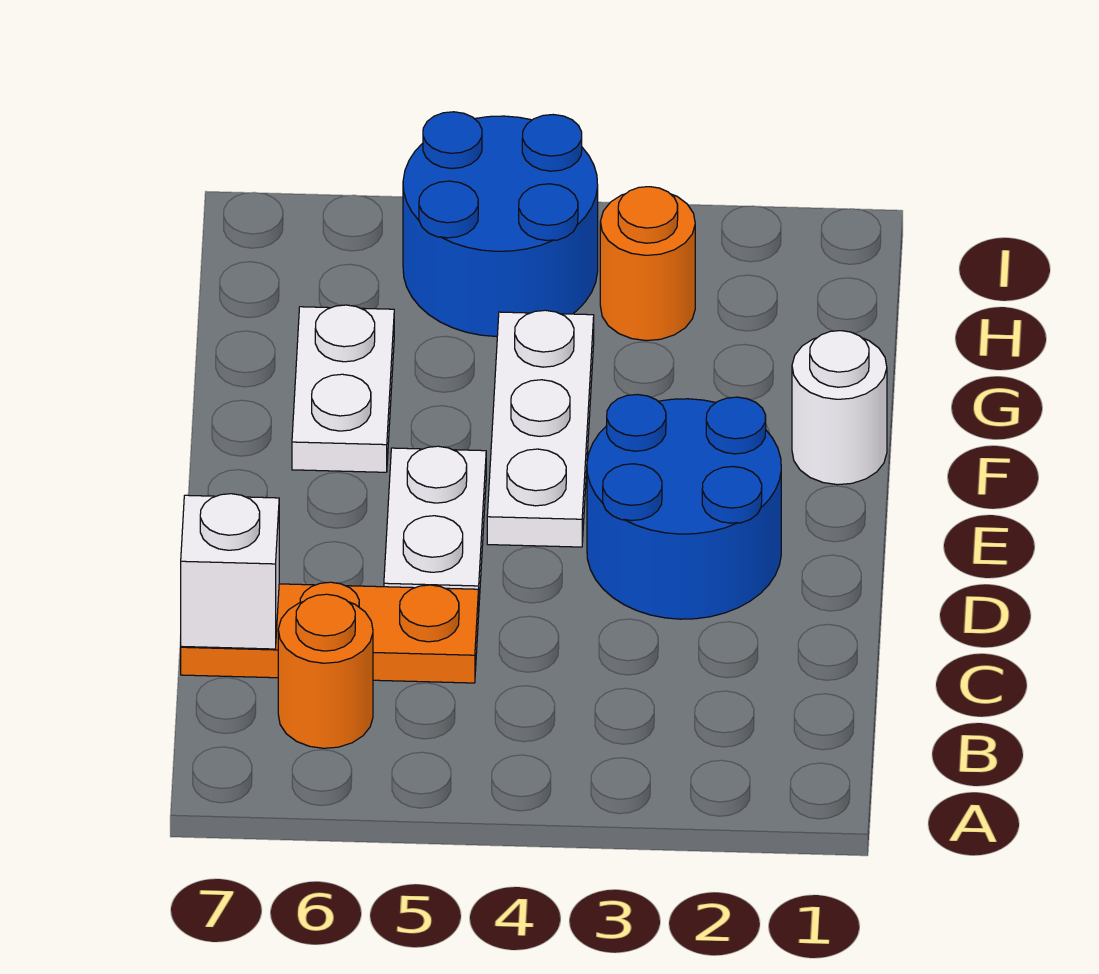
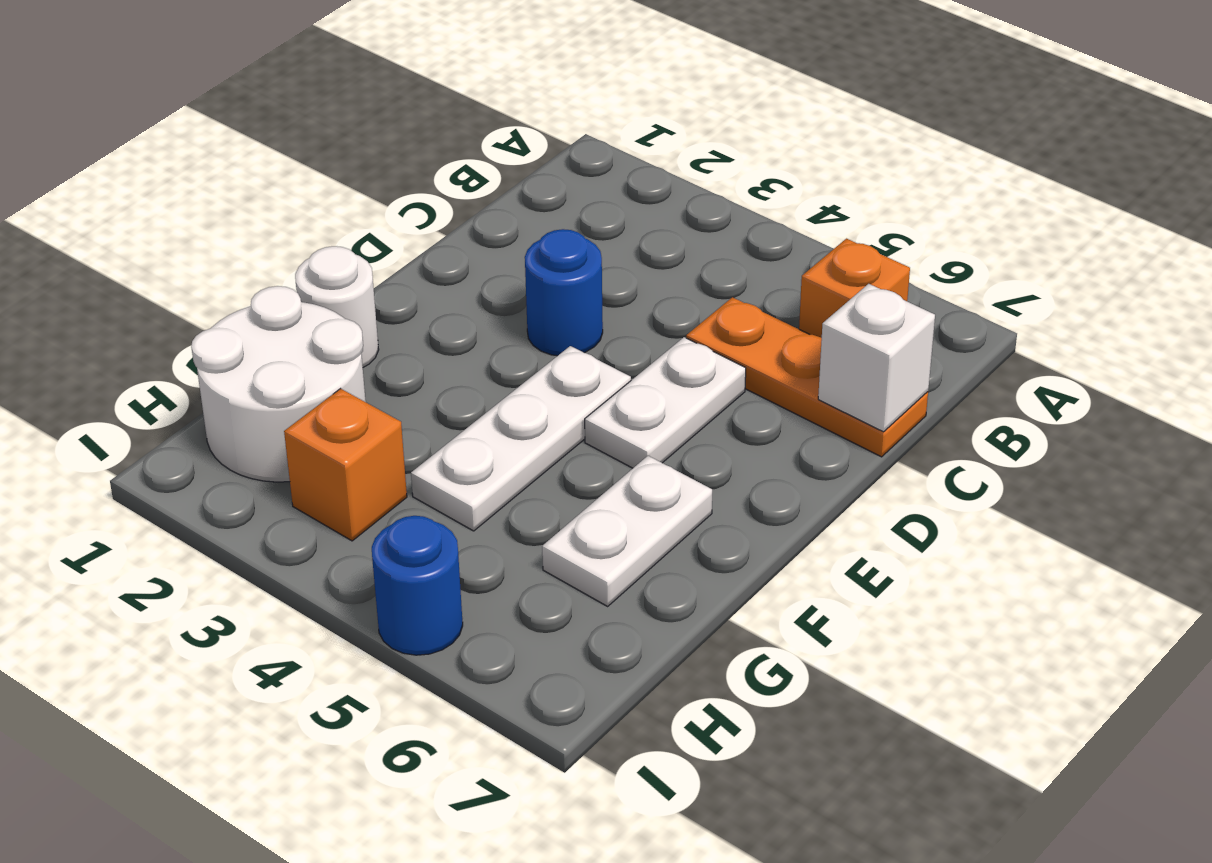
orange 1x1 round brick [278,594,373,748] -> orange 1x1 brick [799,239,910,338]
blue 2x2 round brick [587,394,781,619] -> blue 1x1 round brick [525,229,603,356]
none -> white 2x2 round brick [191,286,366,482]
orange 1x1 round brick [600,187,695,341] -> orange 1x1 brick [284,389,407,541]
blue 2x2 round brick [403,112,598,337] -> blue 1x1 round brick [372,516,463,655]

